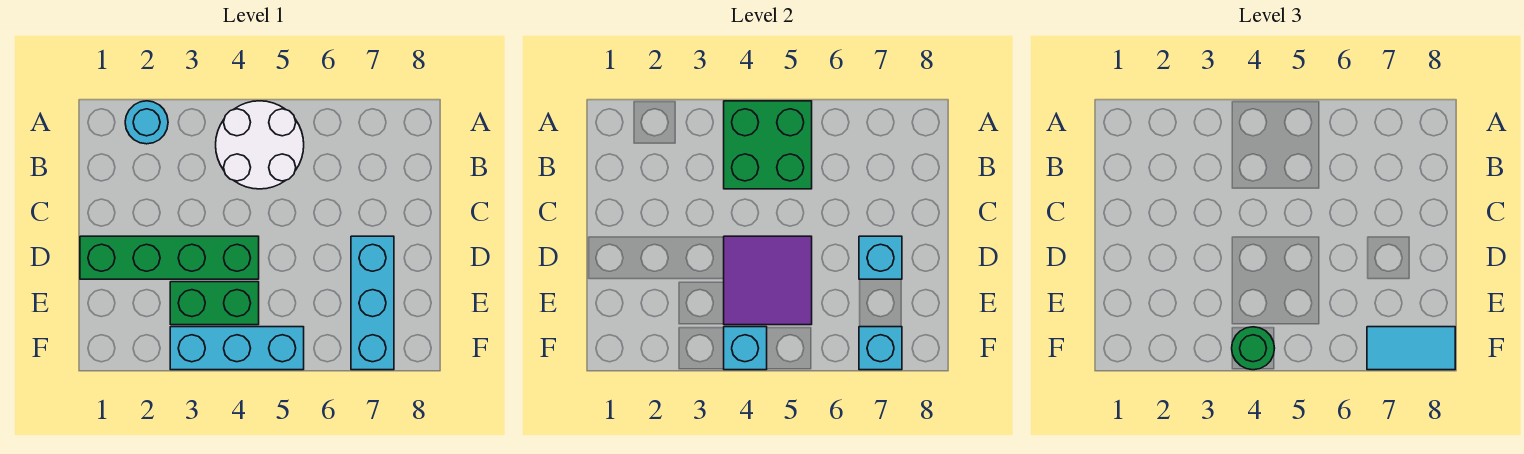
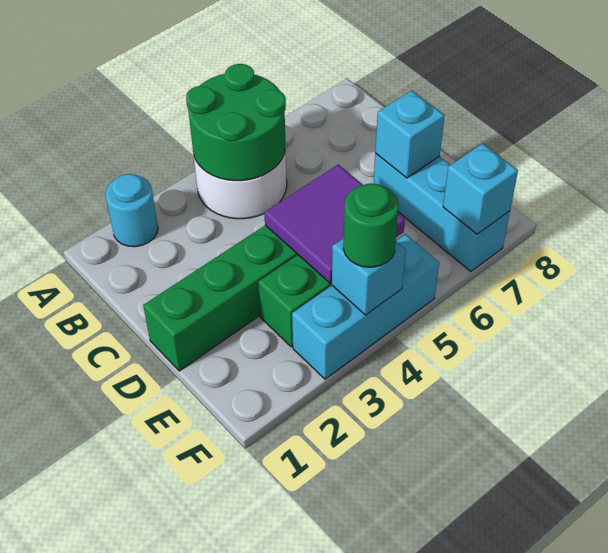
green 2x2 brick [724,101,812,189] -> green 2x2 round brick [186,64,286,181]
cyan 1x2 tile [1367,327,1455,370] -> none

